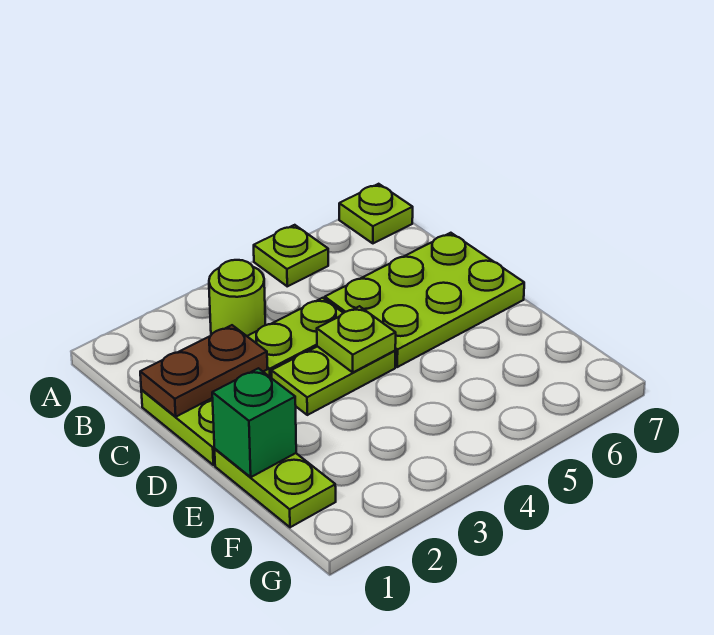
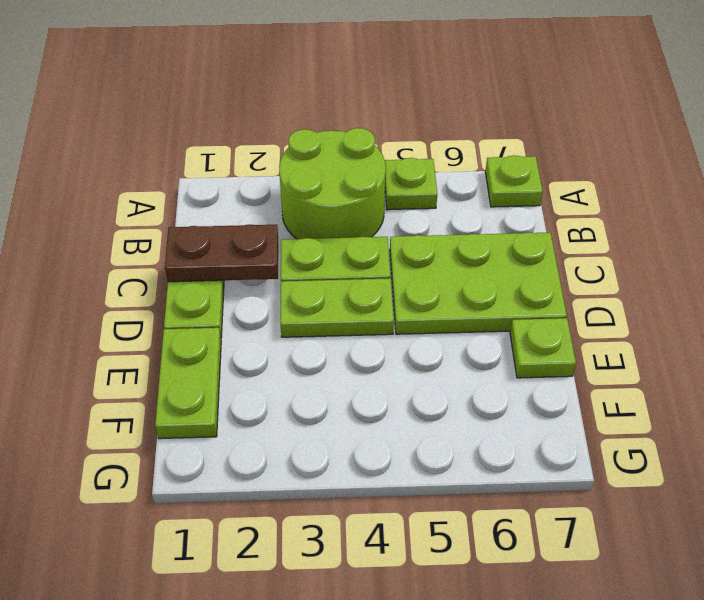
lime 1x1 round brick [209,260,265,336] -> lime 2x2 round brick [279,128,386,239]
lime 1x1 plate [317,306,396,372] -> lime 1x1 plate moved to [510,318,576,378]
green 1x1 brick [212,368,296,477] -> none

